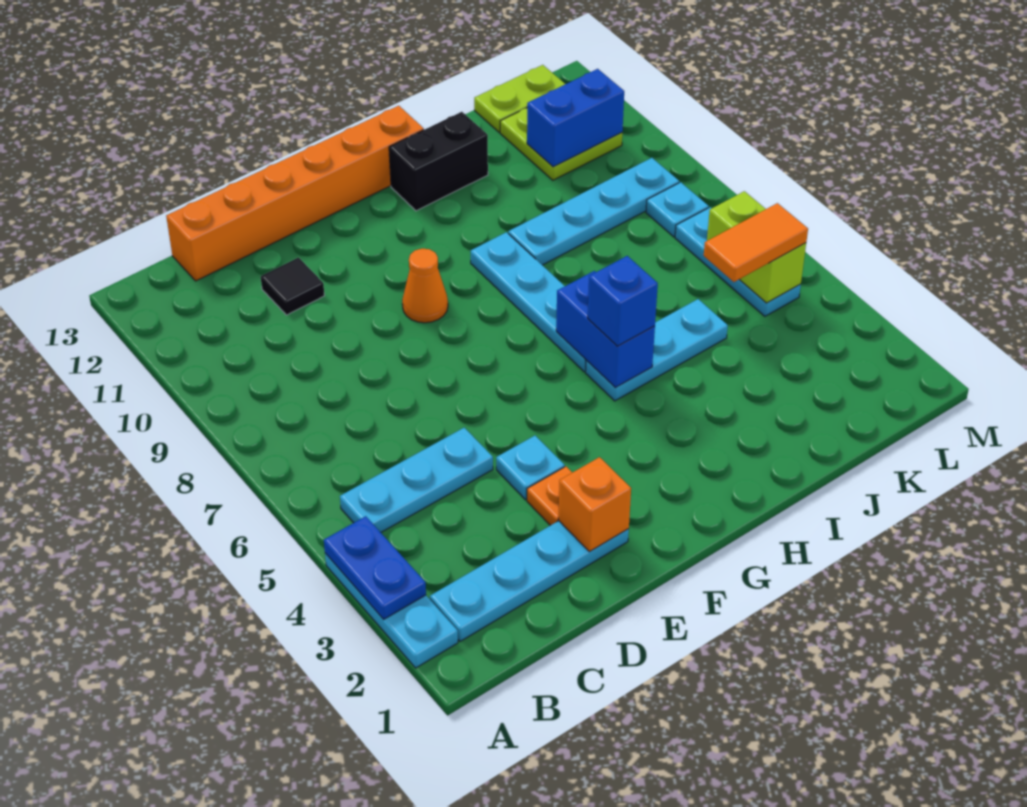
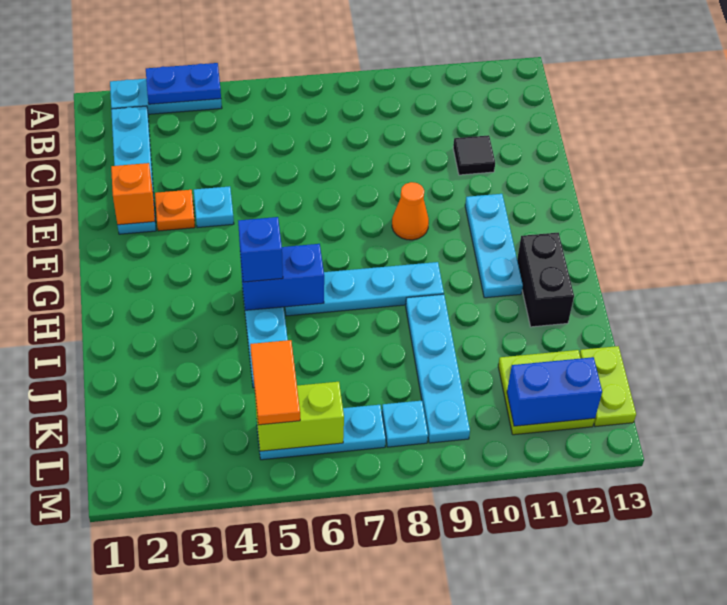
cyan 1x3 plate [340,428,493,532] -> cyan 1x3 plate moved to [465,194,523,298]
orange 1x6 brick [166,106,424,281] -> none
blue 1x2 brick [527,69,624,167] -> blue 1x2 brick turned to [507,357,602,426]

